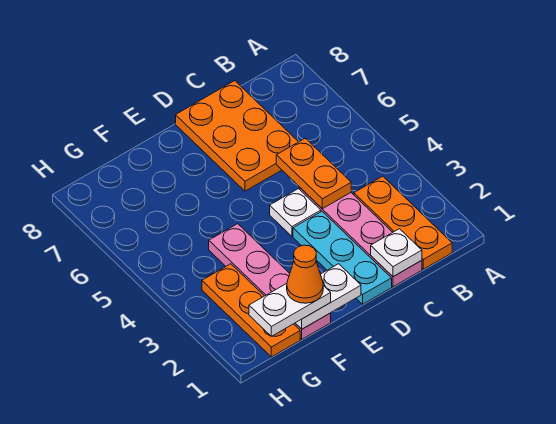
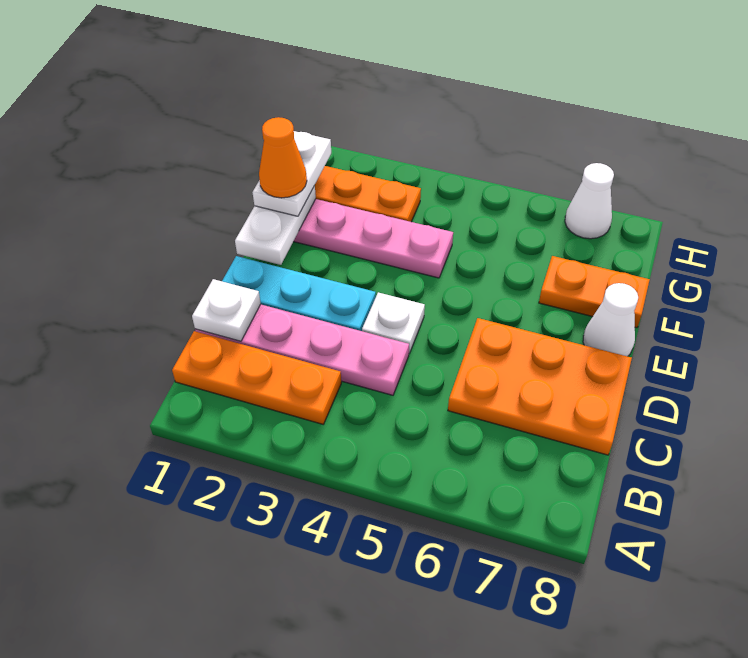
orange 1x2 plate [276,138,351,209] -> orange 1x2 plate moved to [539,256,650,328]
none -> white 1x1 cone [583,283,638,356]
none -> white 1x1 cone [565,163,614,239]

